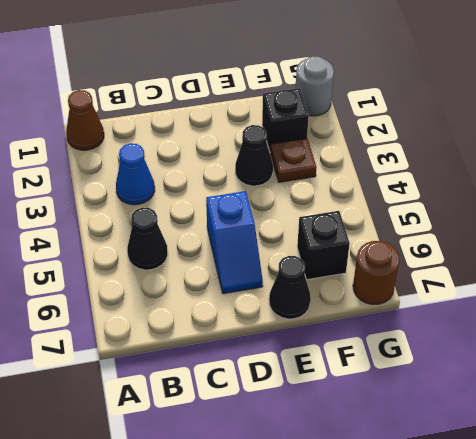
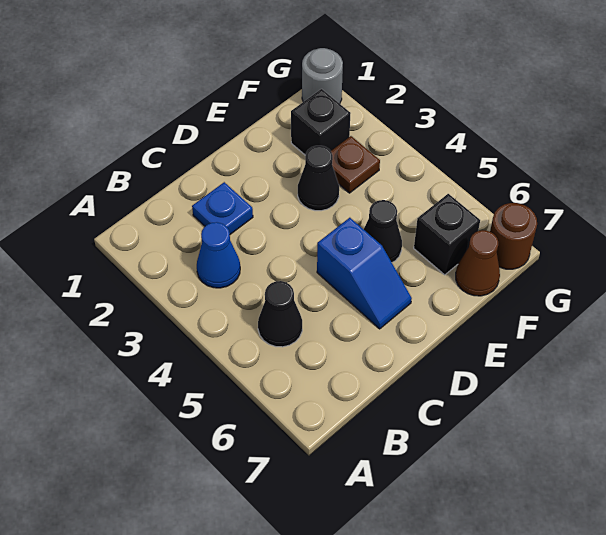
brown 1x1 cone [66,90,104,150] -> brown 1x1 cone moved to [456,230,500,296]
none -> blue 1x1 plate [192,182,253,234]
black 1x1 cone [269,256,311,319] -> black 1x1 cone moved to [364,200,402,262]

